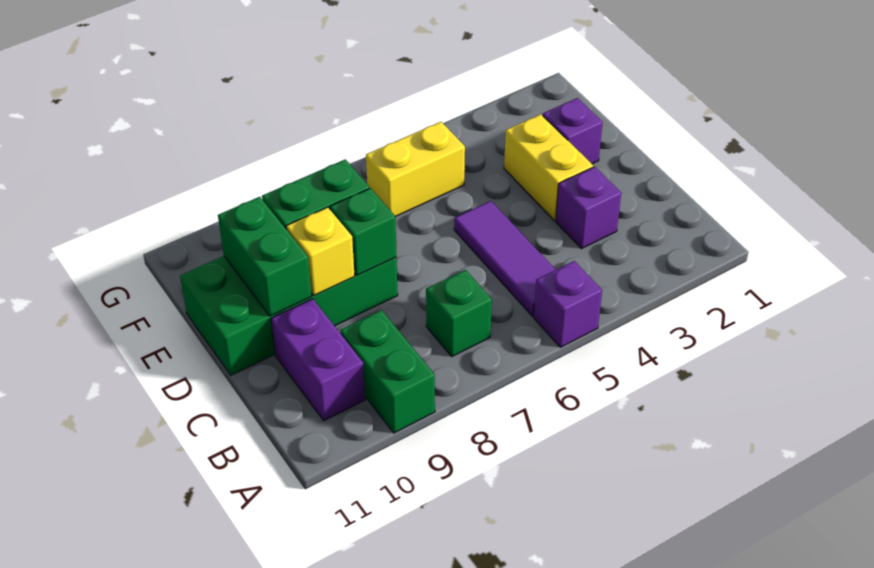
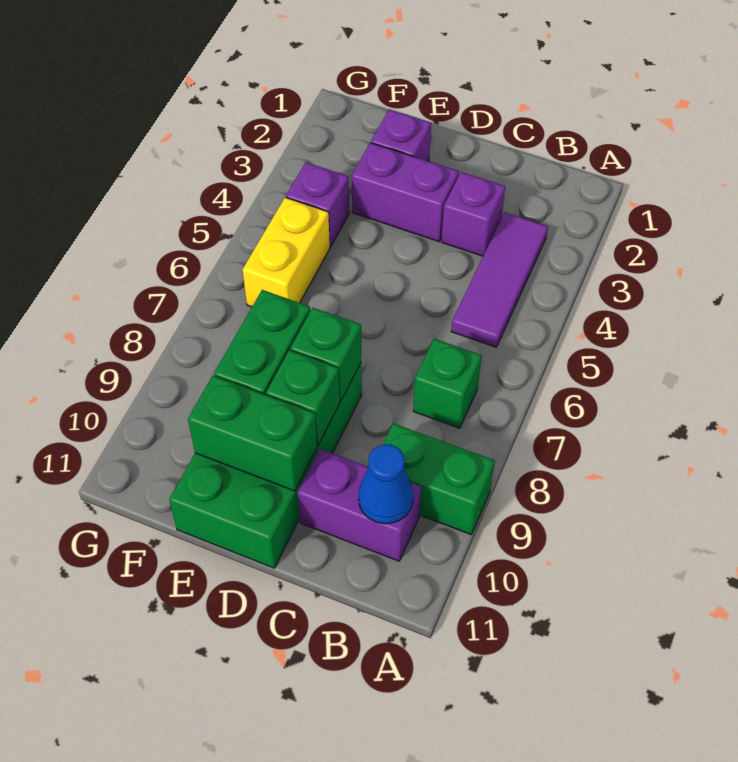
purple 1x1 brick [534,261,602,347] -> purple 1x1 brick moved to [286,162,349,247]
purple 1x3 tile [454,201,555,316] -> purple 1x3 tile turned to [451,212,548,347]
none -> blue 1x1 cone [359,444,413,524]
yellow 1x2 brick [504,114,593,221] -> purple 1x2 brick [352,143,459,241]
yellow 1x1 brick [286,207,354,295] -> green 1x1 brick [266,350,340,445]

